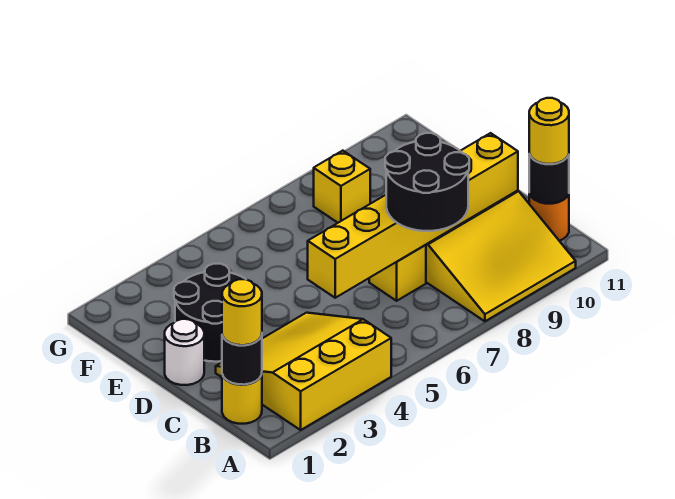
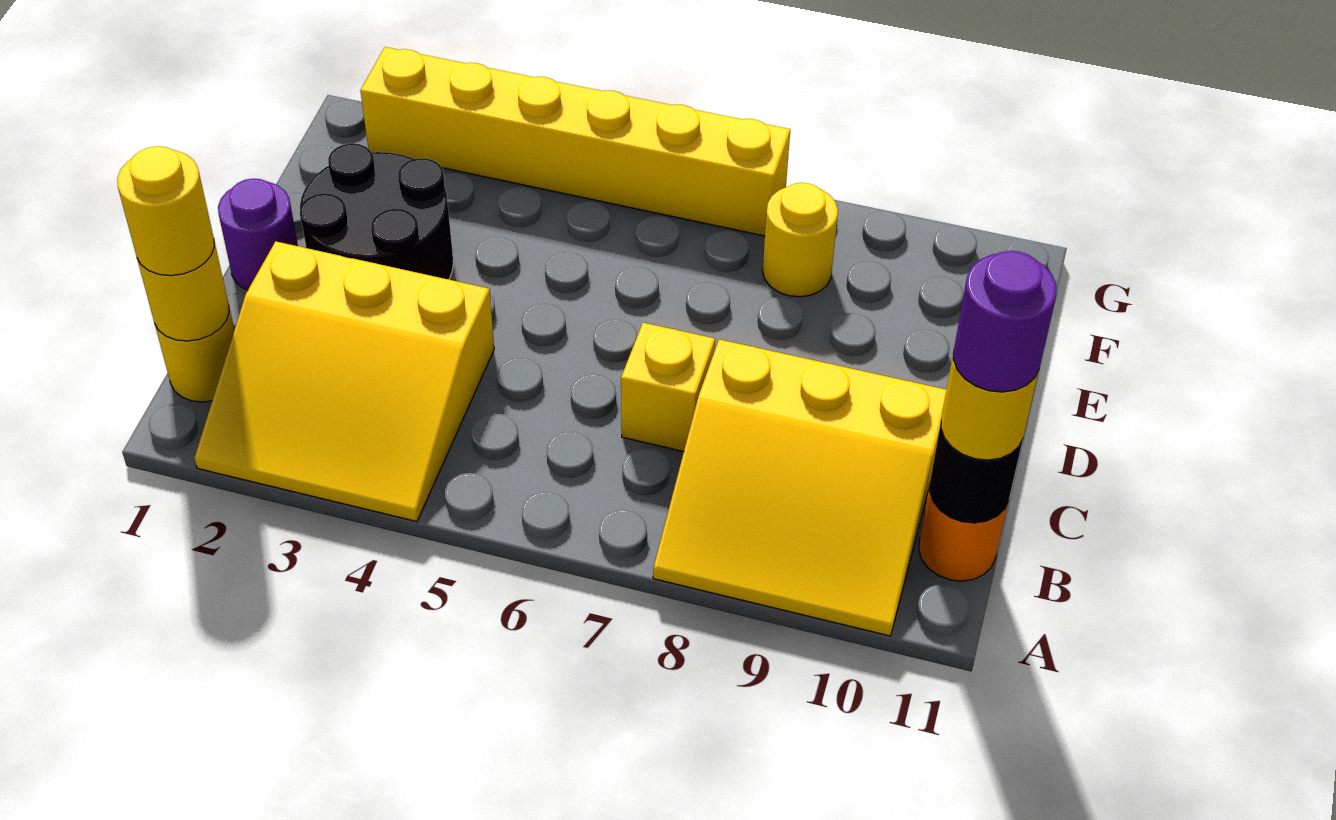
yellow 3x3 slope [216,313,391,430] -> yellow 3x3 slope turned to [194,241,494,522]
black 1x1 round brick [222,335,262,385] -> yellow 1x1 round brick [137,241,229,341]
black 2x2 round brick [385,133,469,231] -> none
none -> purple 1x1 round brick [953,251,1056,392]
yellow 1x6 brick [308,133,518,298] -> yellow 1x6 brick moved to [360,47,790,236]
white 1x1 round brick [165,319,204,385] -> purple 1x1 round brick [218,179,298,290]
yellow 1x1 brick [314,151,370,223] -> yellow 1x1 round brick [763,183,838,297]

